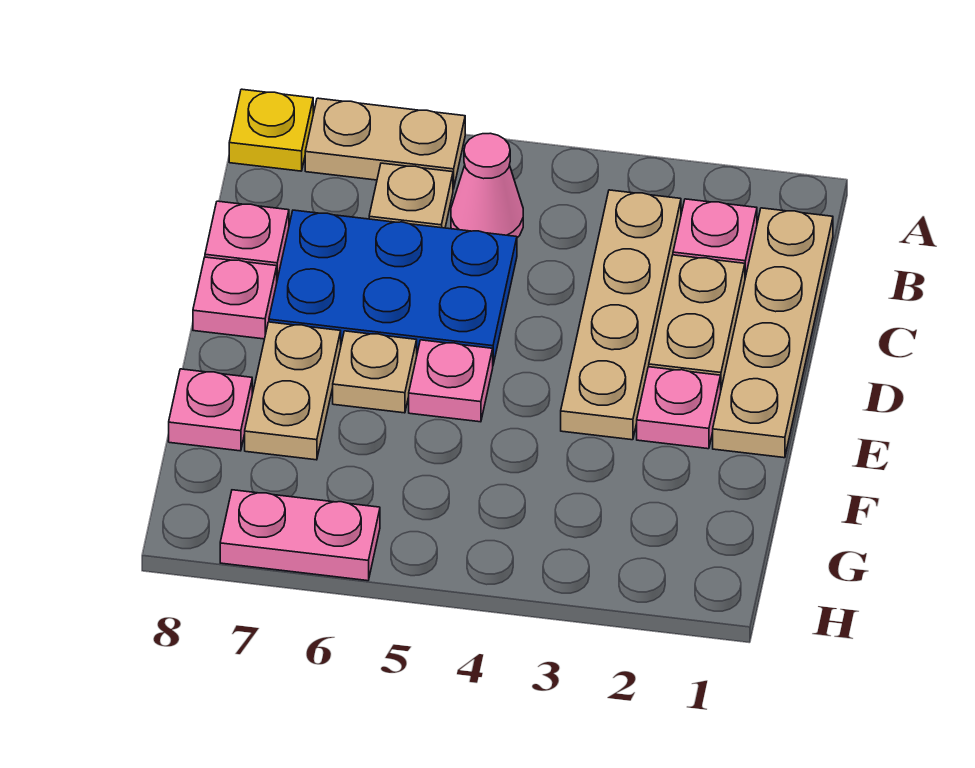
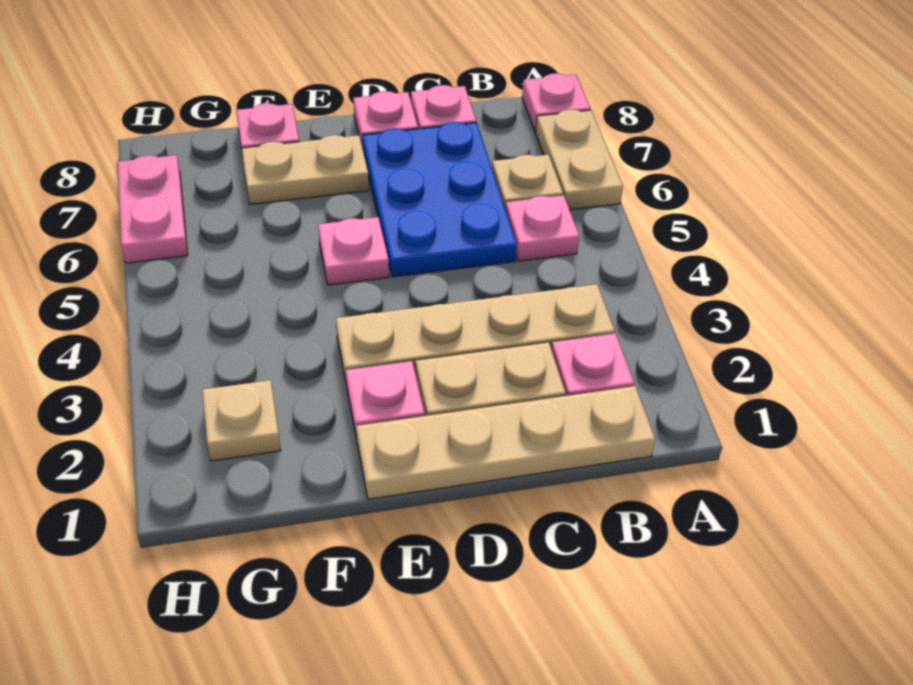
yellow 1x1 plate [229,89,313,171] -> pink 1x1 plate [522,73,590,132]
pink 1x1 cone [451,133,523,238] -> pink 1x1 plate [505,195,579,261]
tan 1x1 plate [333,331,417,413] -> tan 1x1 plate moved to [202,380,281,461]

